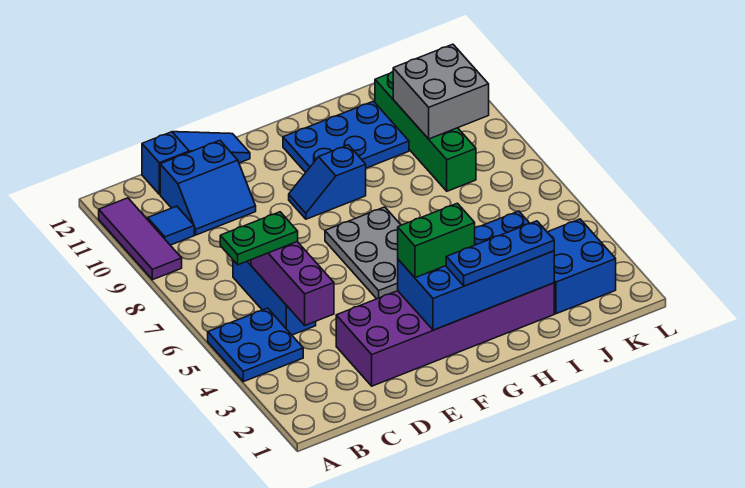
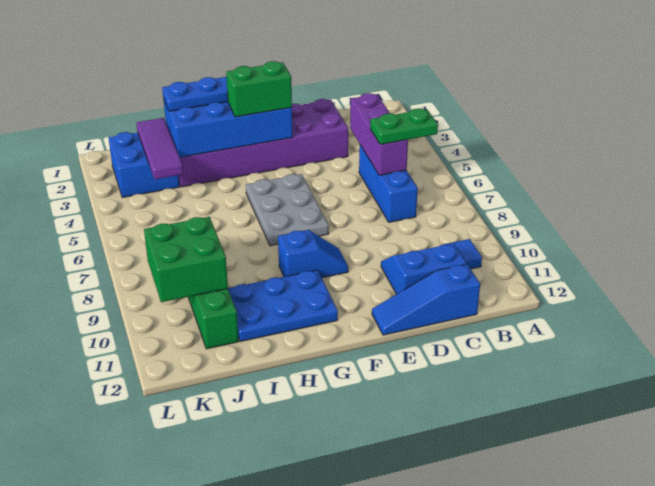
blue 2x2 plate [208,308,303,382] -> none
purple 1x3 tile [99,198,182,280] -> purple 1x3 tile moved to [137,118,183,179]
grey 2x2 brick [393,44,489,139] -> green 2x2 brick [144,217,228,302]

